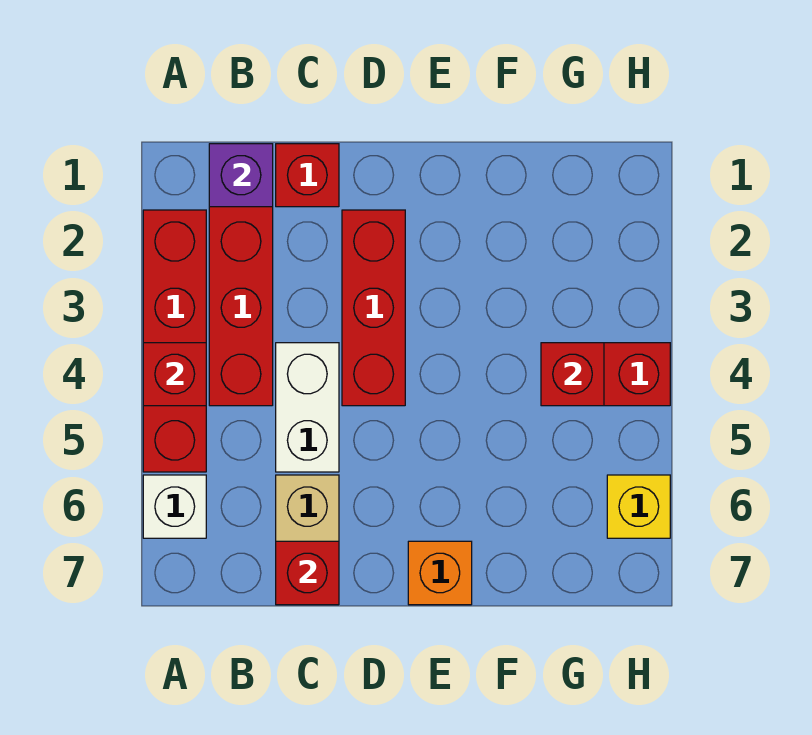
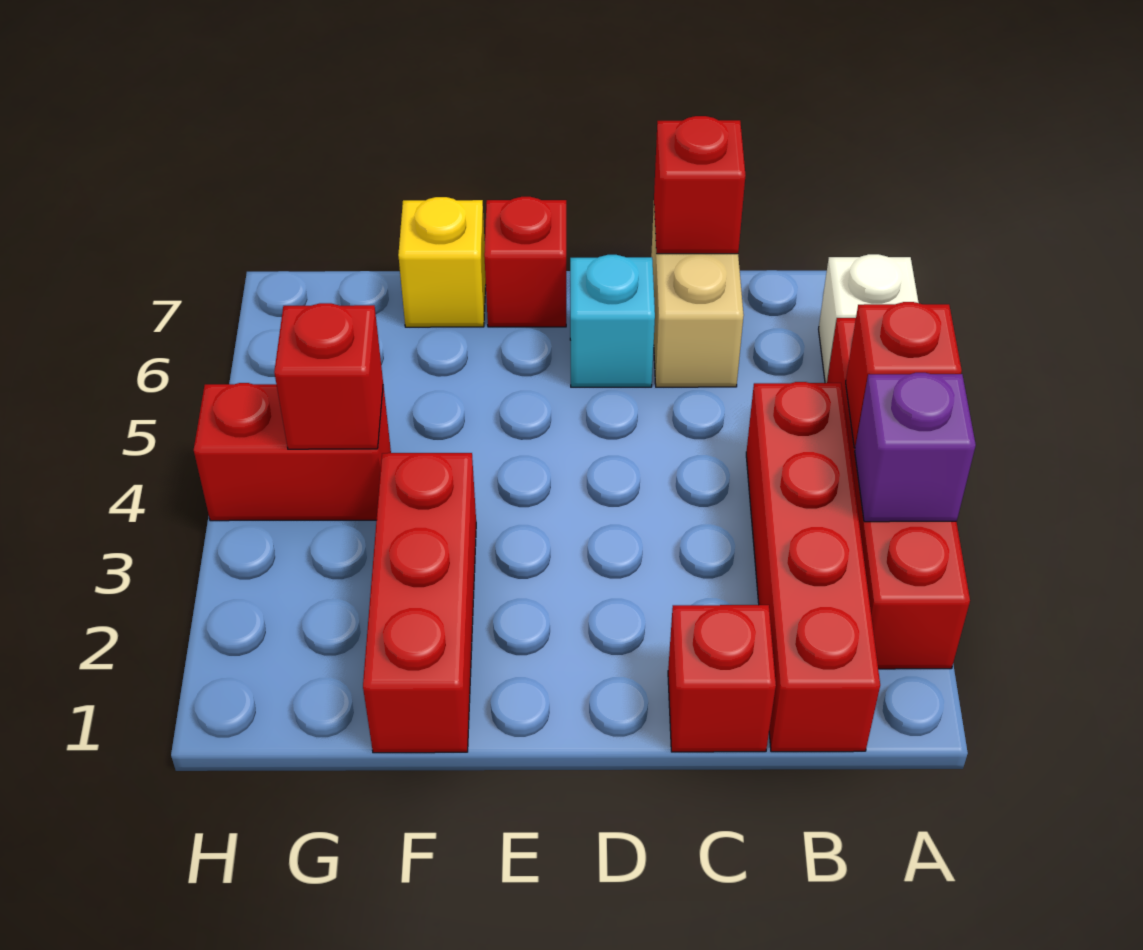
purple 1x1 brick [209,144,273,207] -> purple 1x1 brick moved to [855,373,976,522]
white 1x2 brick [276,343,339,472] -> none
red 1x3 brick [342,210,405,406] -> red 1x3 brick moved to [363,453,476,753]
none -> cyan 1x1 brick [570,255,655,387]
orange 1x1 brick [408,541,472,605] -> red 1x1 brick [484,197,566,327]
yellow 1x1 brick [607,475,670,538] -> yellow 1x1 brick moved to [398,197,486,327]

